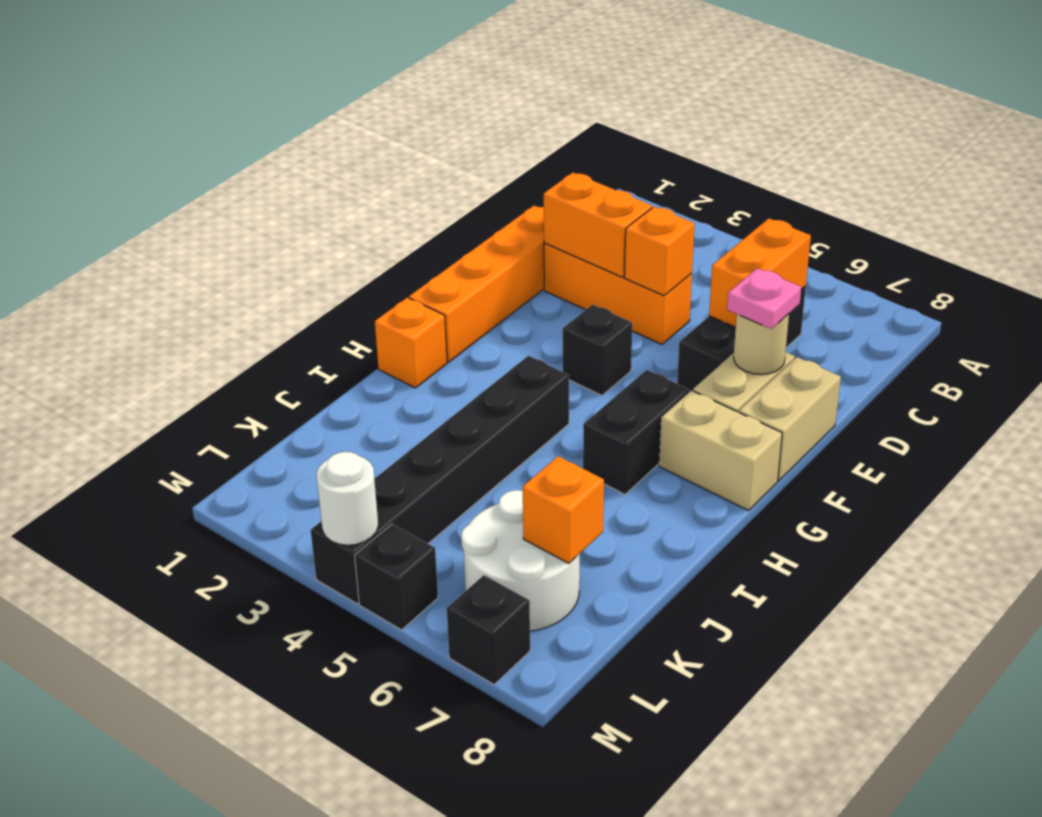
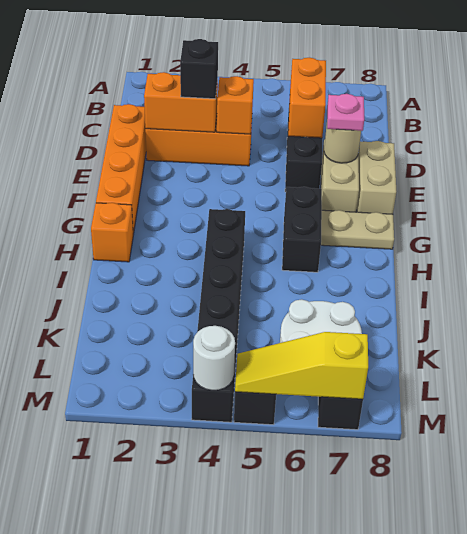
black 1x1 brick [563,305,632,396] -> black 1x1 brick moved to [180,39,218,99]
tan 1x2 brick [659,391,782,510] -> tan 1x2 plate [321,210,394,249]
orange 1x1 brick [523,456,604,563] -> none
none -> yellow 1x3 slope [235,332,368,399]

